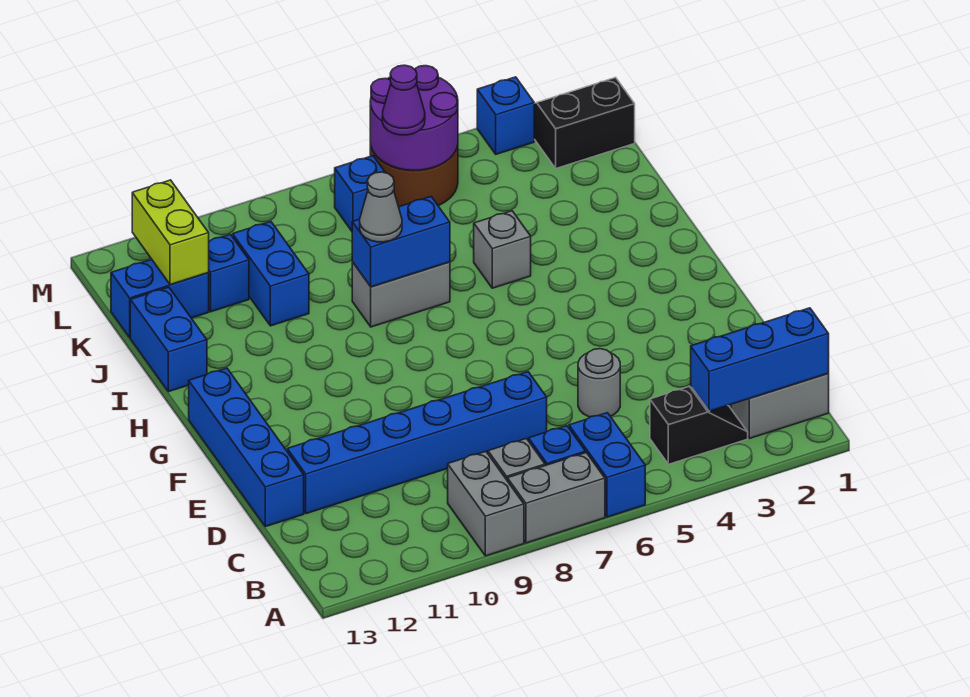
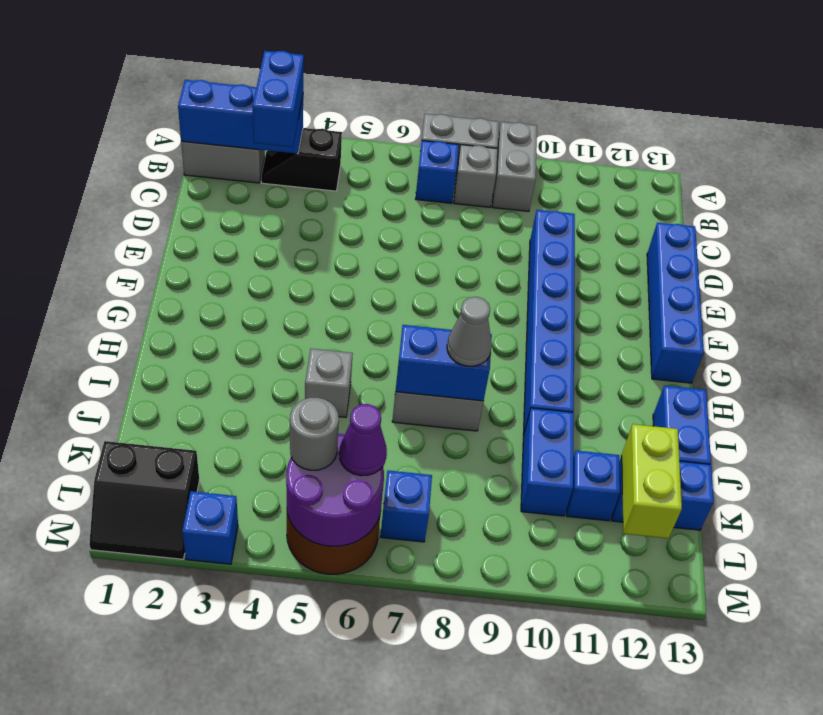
blue 1x2 brick [569,413,645,517] -> blue 1x2 brick moved to [252,51,304,147]
grey 1x1 round brick [578,349,620,417] -> grey 1x1 round brick moved to [290,398,339,470]
blue 1x6 brick [287,372,547,514] -> blue 1x6 brick turned to [523,210,575,436]

